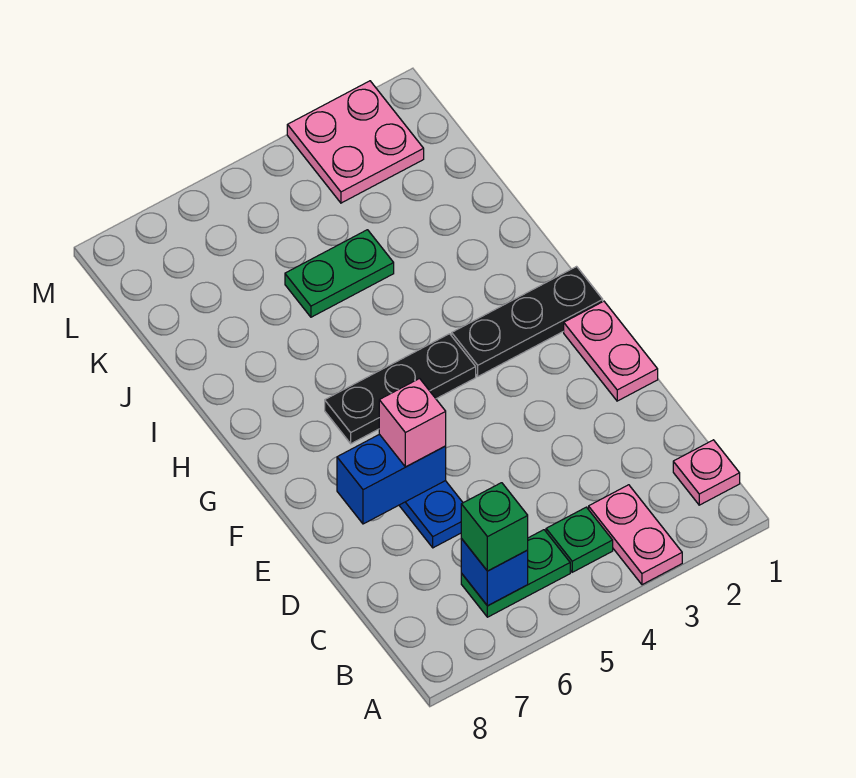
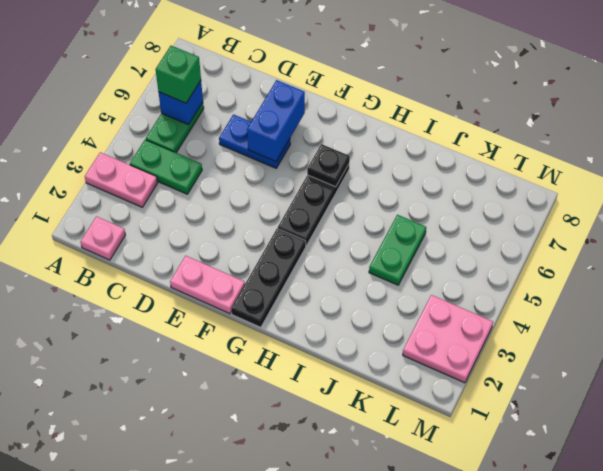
green 1x1 plate [546,507,613,572] -> green 1x2 plate [130,140,202,194]
pink 1x1 brick [379,379,446,467] -> none
none -> black 1x1 plate [307,144,350,187]

